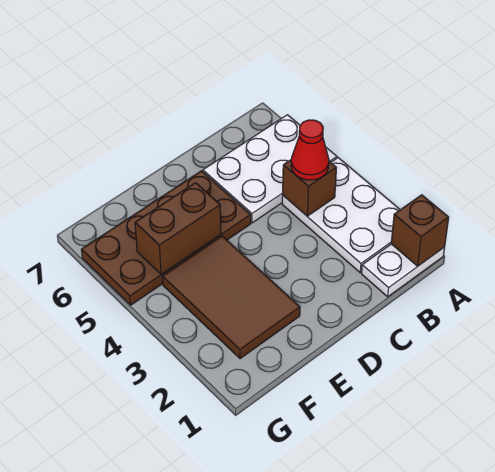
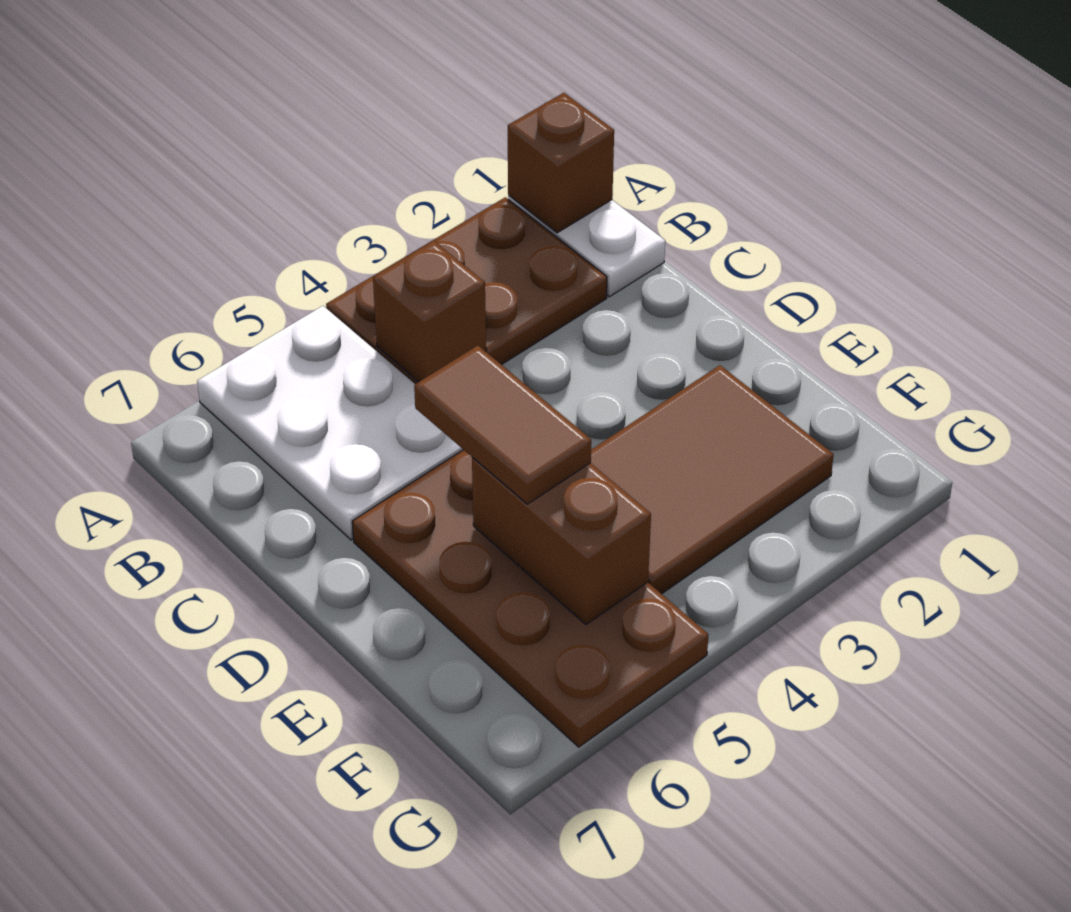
white 2x3 plate [282,158,400,273] -> brown 2x3 plate [326,197,607,384]
red 1x1 cone [291,120,329,180] -> none
none -> brown 1x2 tile [414,346,591,504]

